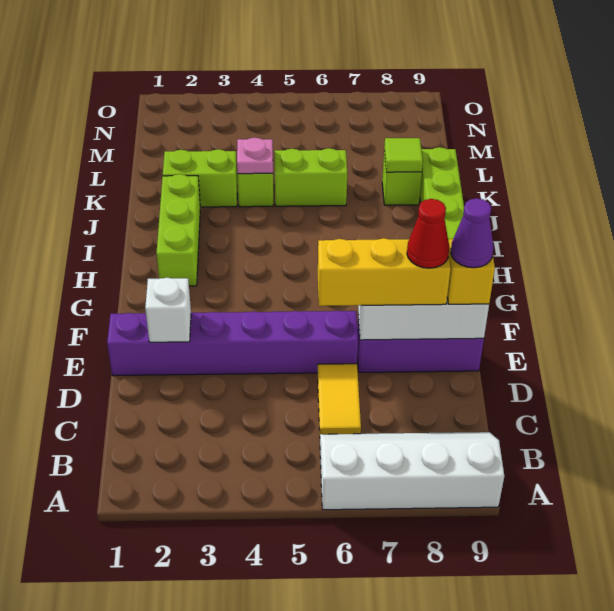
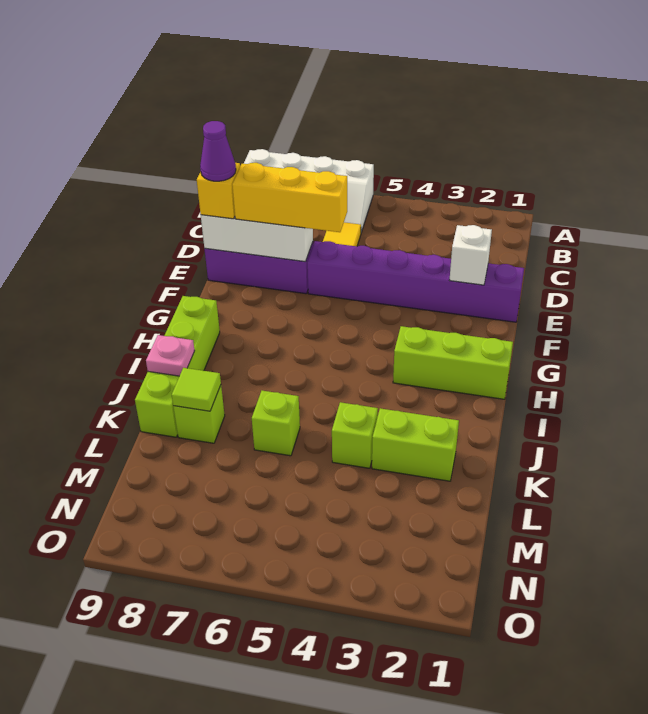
red 1x1 cone [407,199,449,268] -> none
lime 1x3 brick [156,174,200,286] -> lime 1x3 brick turned to [393,326,513,399]
pink 1x1 plate [237,138,273,174] -> pink 1x1 plate moved to [146,335,195,376]
lime 1x2 brick [275,148,347,206] -> lime 1x1 brick [252,391,300,456]

